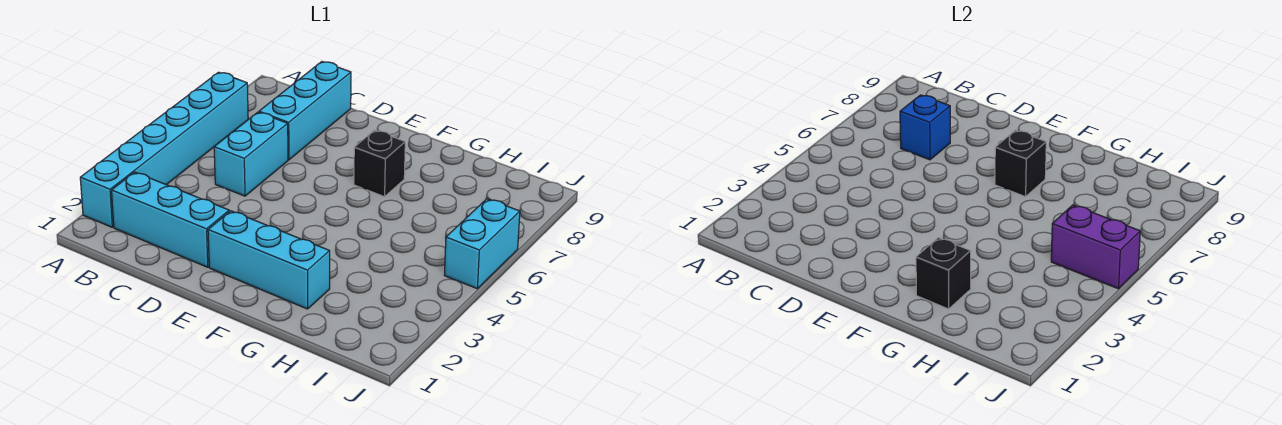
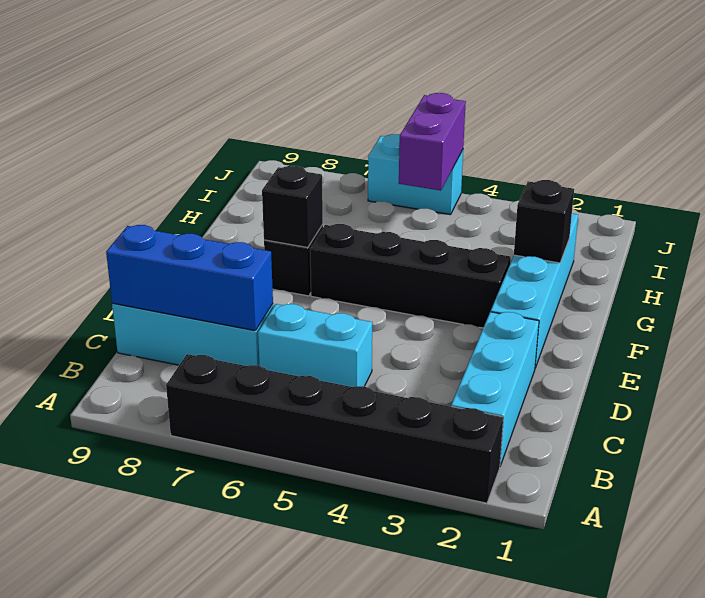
cyan 1x6 brick [80,72,248,227] -> black 1x6 brick [166,354,503,503]
blue 1x1 brick [900,95,950,160] -> blue 1x3 brick [106,225,273,331]
cyan 1x3 brick [208,211,330,309] -> cyan 1x4 brick [491,214,578,368]
none -> black 1x4 brick [310,224,511,328]

